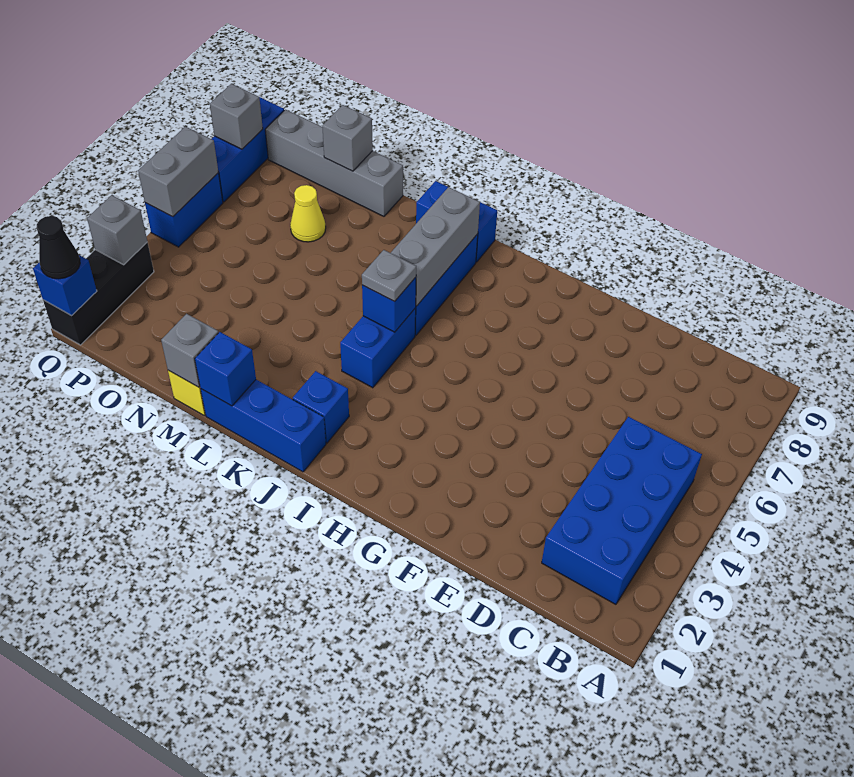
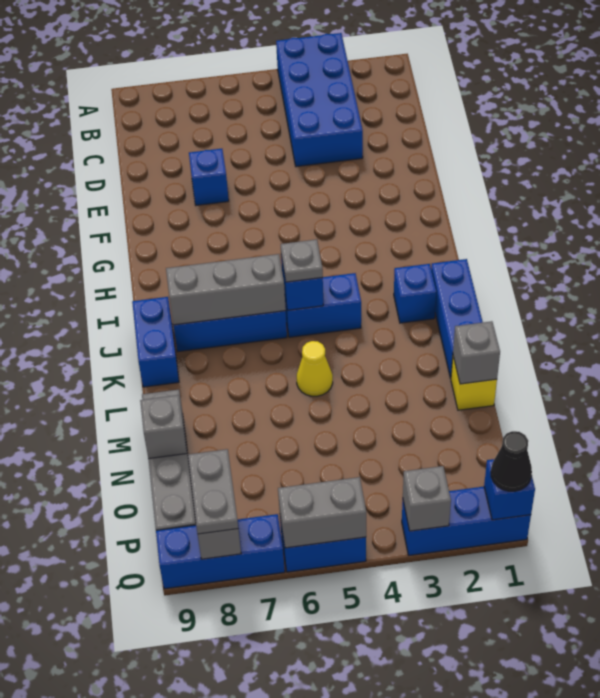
blue 2x4 brick [542,417,702,604] -> blue 2x4 brick turned to [276,33,363,167]
blue 1x1 brick [195,332,256,406] -> blue 1x1 brick moved to [189,149,229,205]
yellow 1x1 cone [290,185,326,242] -> yellow 1x1 cone moved to [297,341,333,396]
none -> grey 1x2 plate [188,449,238,534]
black 1x3 brick [43,242,154,345] -> blue 1x3 brick [402,487,531,555]

